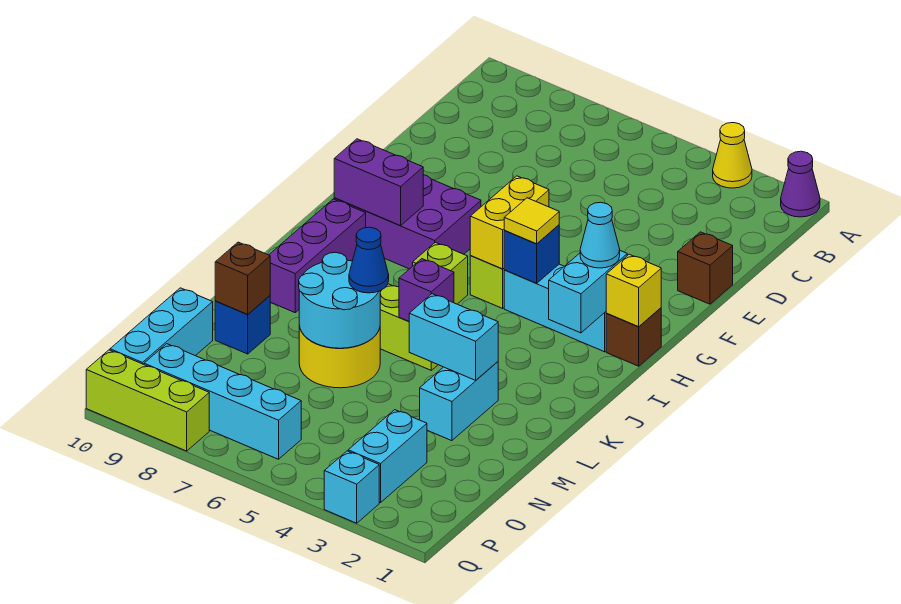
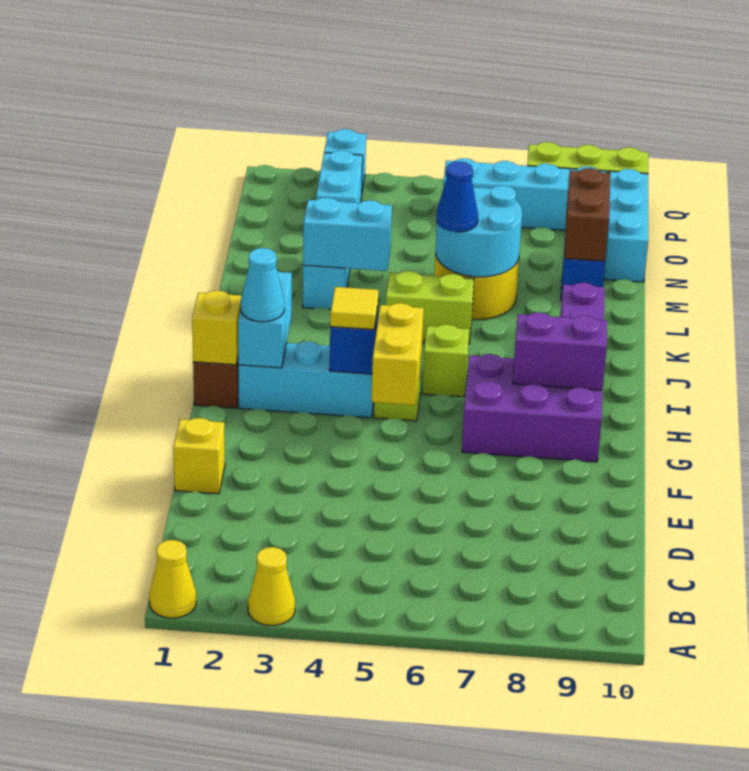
purple 1x1 cone [781,151,820,217] -> yellow 1x1 cone [149,540,196,618]
brown 1x1 brick [678,232,733,304] -> yellow 1x1 brick [173,418,225,494]
purple 1x1 brick [399,259,454,321] -> none
brown 1x1 brick [215,242,270,314] -> brown 1x2 brick [564,168,610,261]

